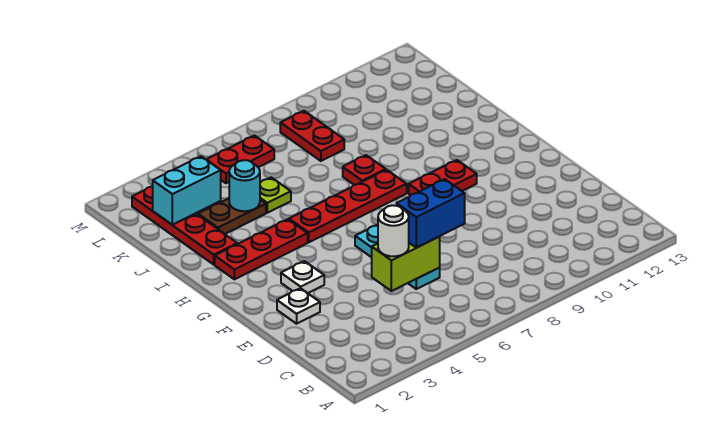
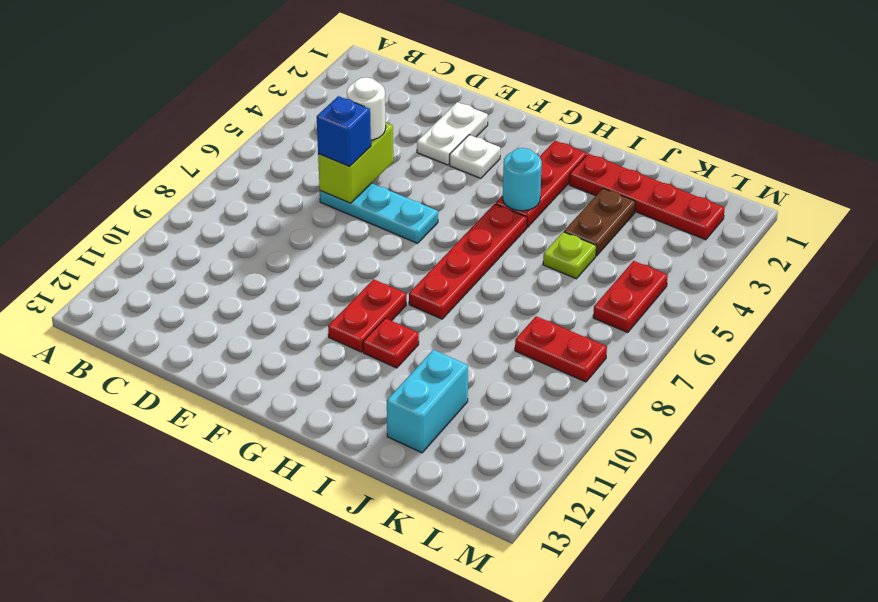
blue 1x2 brick [397,179,465,248] -> blue 1x1 brick [317,96,371,166]
white 1x1 plate [277,288,320,324] -> white 1x2 plate [417,102,488,165]
red 1x1 plate [343,155,386,185] -> red 1x1 plate moved to [363,318,419,368]
cyan 1x1 round brick [229,160,260,211] -> cyan 1x1 round brick moved to [503,148,542,211]
cyan 1x2 brick [153,156,221,225] -> cyan 1x2 brick moved to [387,350,468,453]

